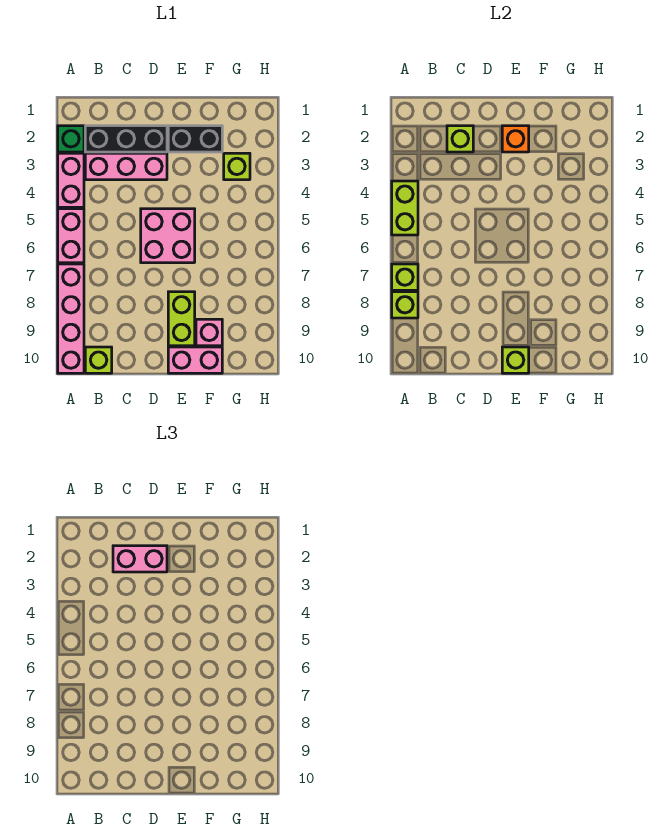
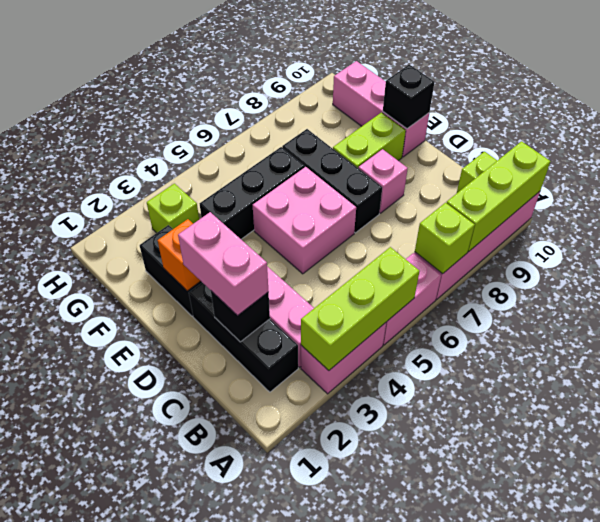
green 1x1 brick [58,126,84,152] -> none
lime 1x2 brick [392,181,418,235] -> lime 1x3 brick [301,247,419,370]
lime 1x1 brick [392,292,418,318] -> lime 1x3 brick [447,141,550,252]
lime 1x1 brick [447,126,473,152] -> black 1x1 brick [211,291,270,342]
none -> black 1x3 brick [282,129,382,233]
pink 1x2 brick [168,347,222,373] -> pink 1x3 brick [333,61,429,157]
lime 1x1 brick [502,347,529,373] -> black 1x1 brick [383,65,434,129]
none -> black 1x3 brick [199,147,305,239]
pink 1x1 brick [196,319,222,346] -> pink 1x1 brick moved to [358,149,408,213]

